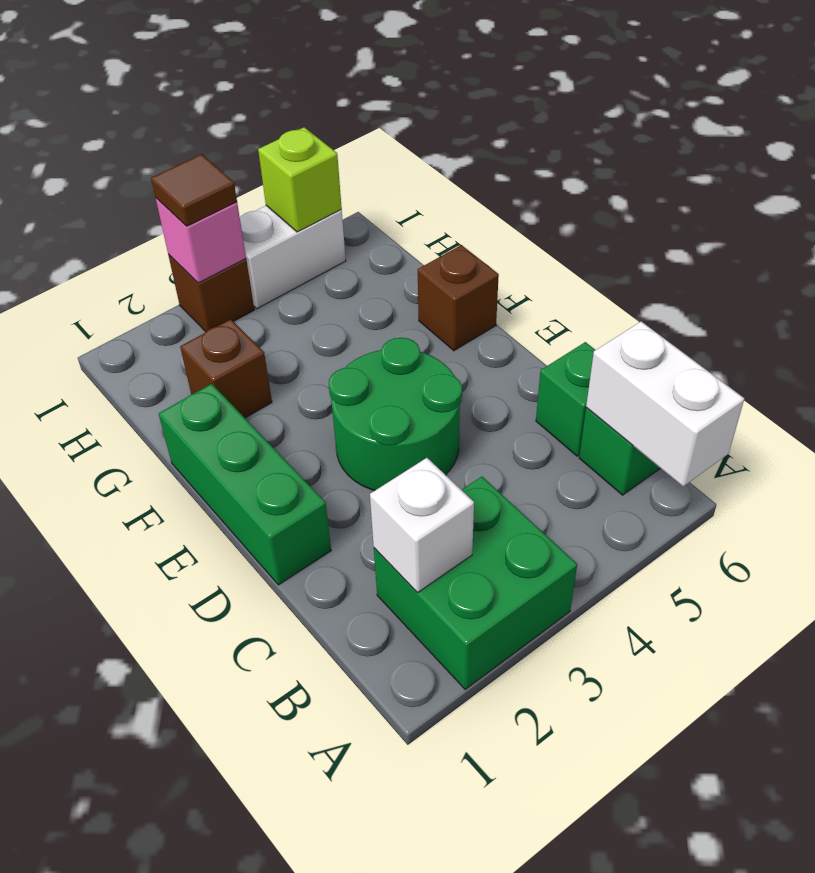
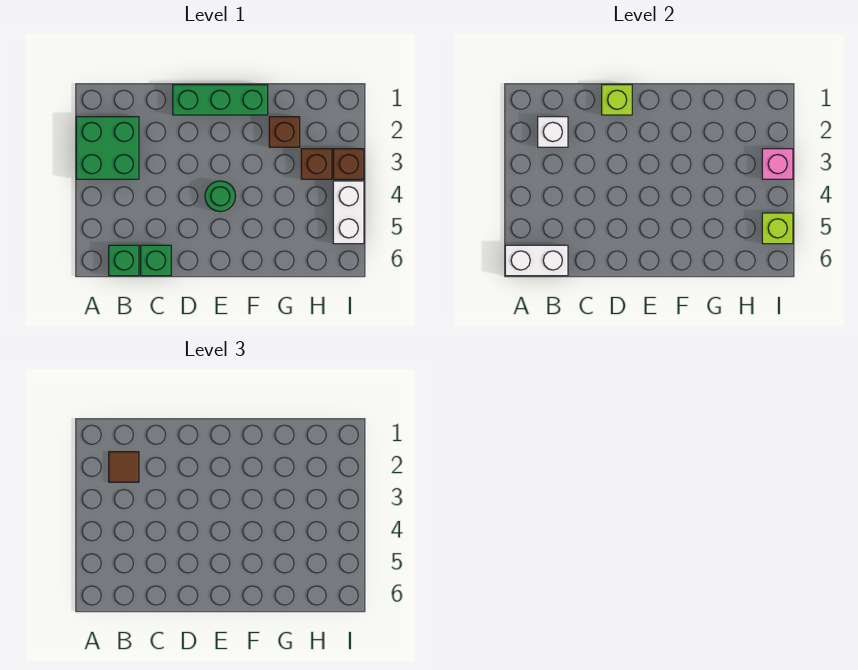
none -> lime 1x1 brick [602,85,632,115]
green 2x2 round brick [329,338,462,491] -> green 1x1 round brick [205,181,236,212]
brown 1x1 brick [418,245,499,351] -> brown 1x1 brick moved to [301,149,332,179]
brown 1x1 tile [151,154,237,226] -> brown 1x1 tile moved to [109,452,139,482]

